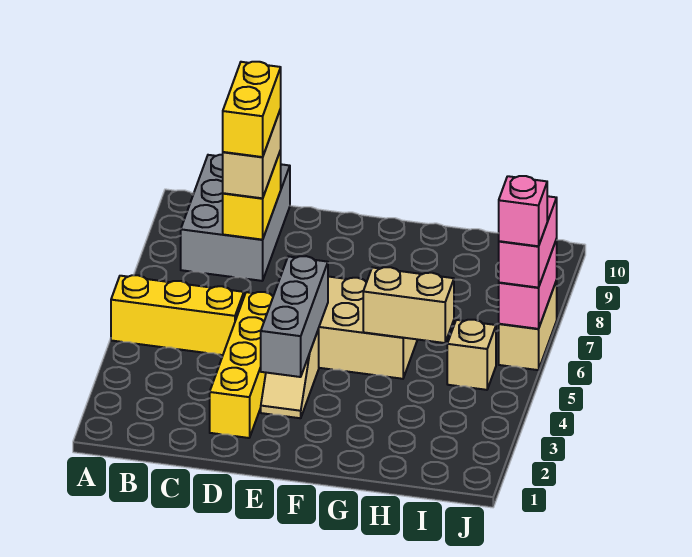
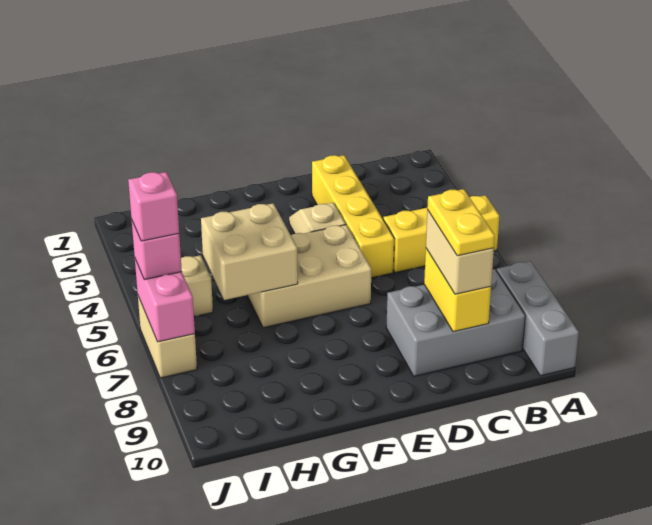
grey 2x3 brick [181,155,290,281] -> grey 2x3 brick turned to [386,269,525,376]
yellow 1x2 brick [223,62,281,157] -> yellow 1x2 plate [427,189,495,256]
grey 1x3 brick [261,256,328,377] -> grey 1x3 brick moved to [496,261,579,376]
tan 1x2 brick [363,267,454,343] -> tan 2x2 brick [201,203,298,300]
pink 1x2 brick [499,196,557,288] -> pink 1x1 brick [132,221,182,280]

